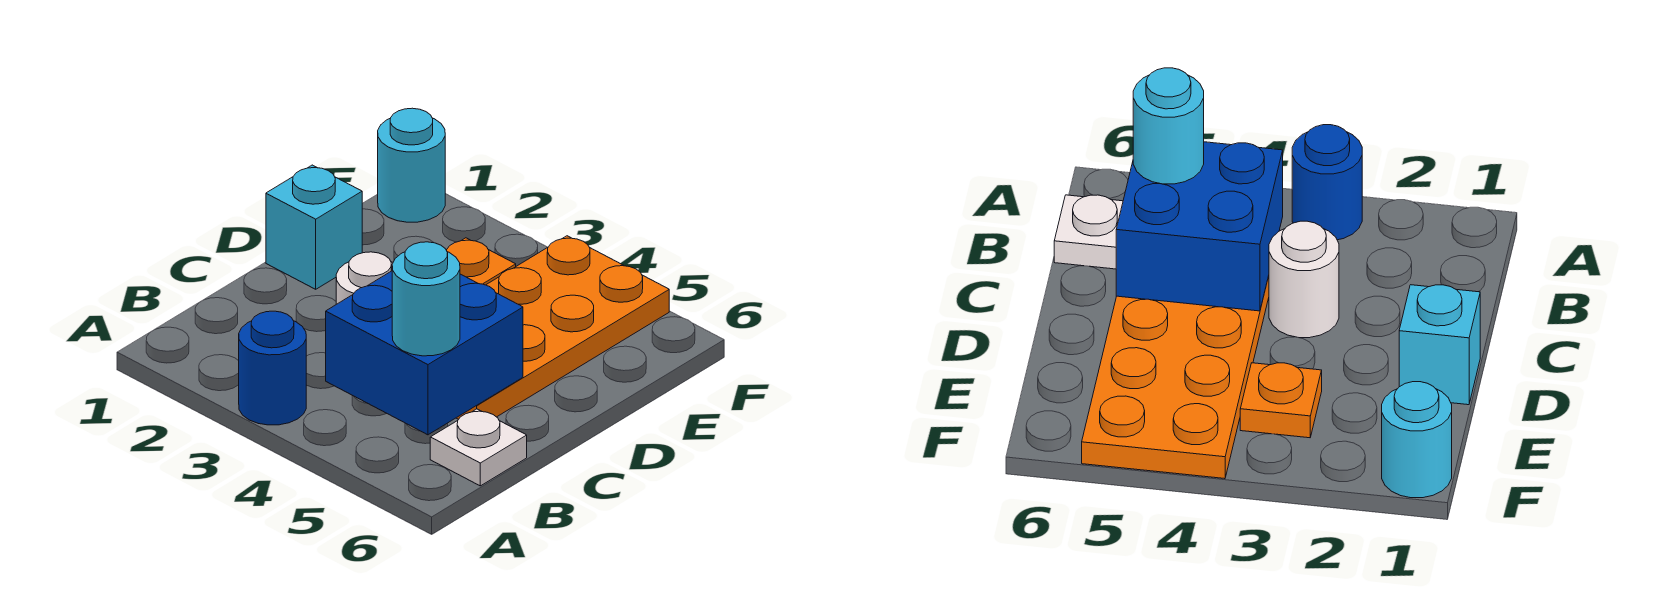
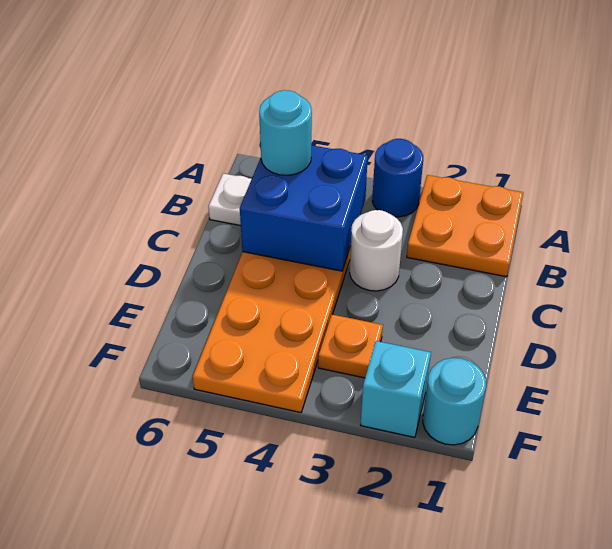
none -> orange 2x2 plate [407,175,523,277]
cyan 1x1 brick [266,165,362,289] -> cyan 1x1 brick moved to [361,341,431,437]

